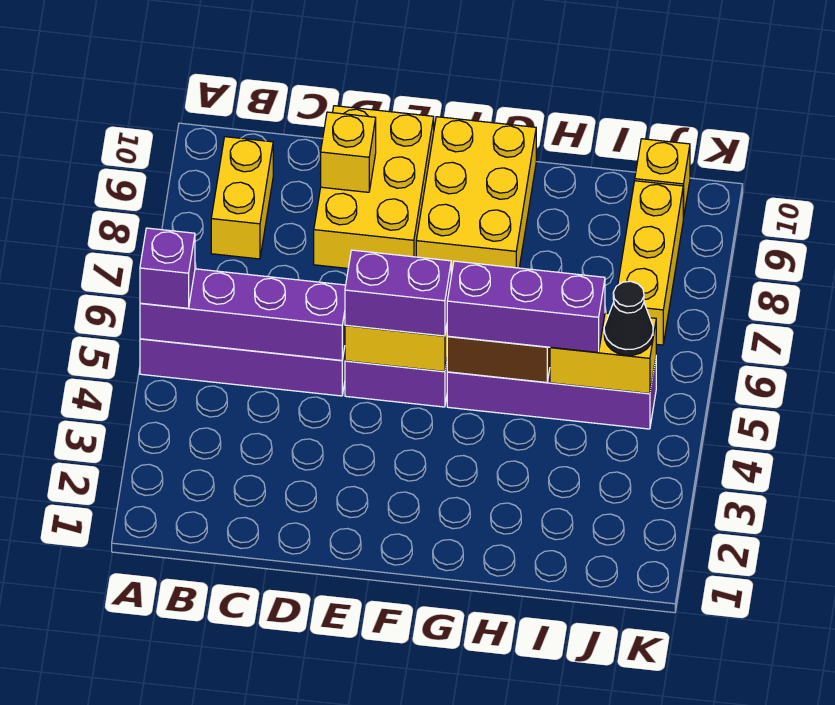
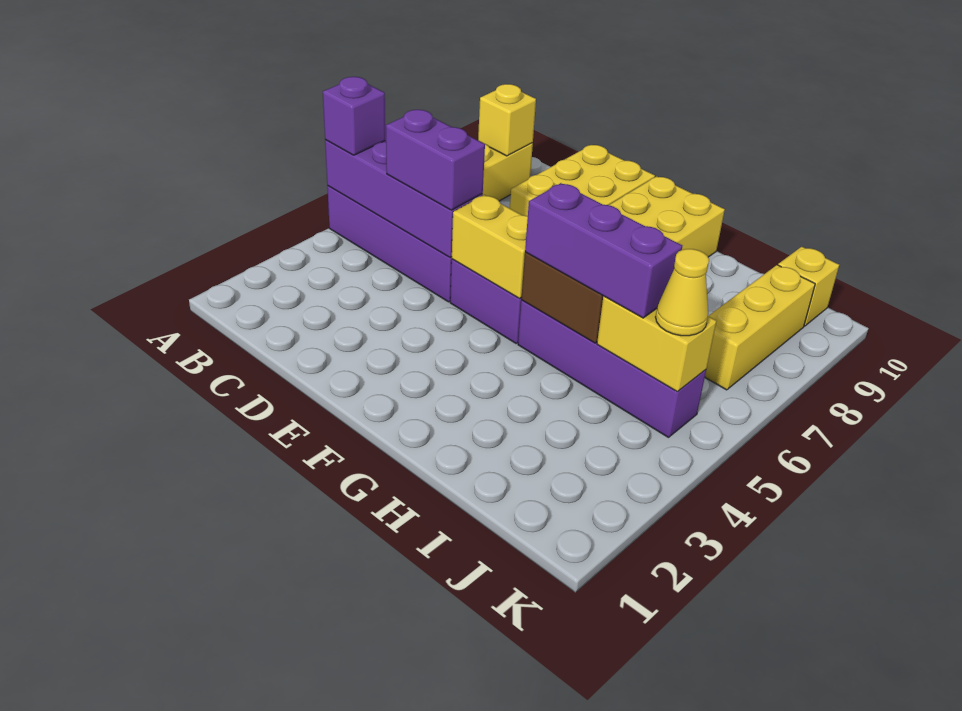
yellow 1x1 brick [321,112,376,192] -> yellow 1x1 brick moved to [478,84,536,156]
purple 1x2 brick [345,250,451,336] -> purple 1x2 brick moved to [386,110,485,210]
black 1x1 cone [604,281,653,355] -> yellow 1x1 cone [656,249,709,336]

